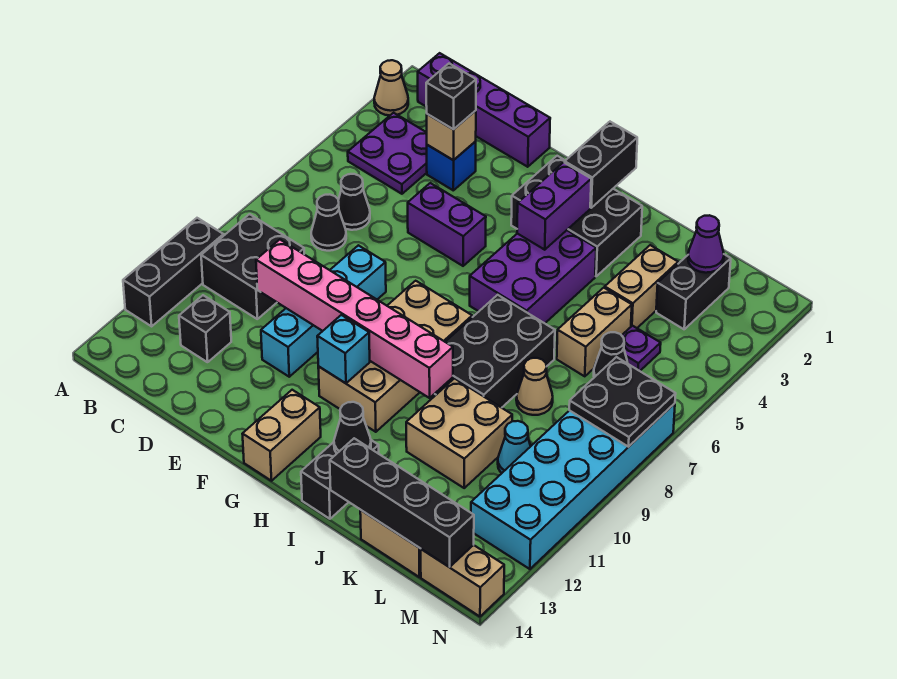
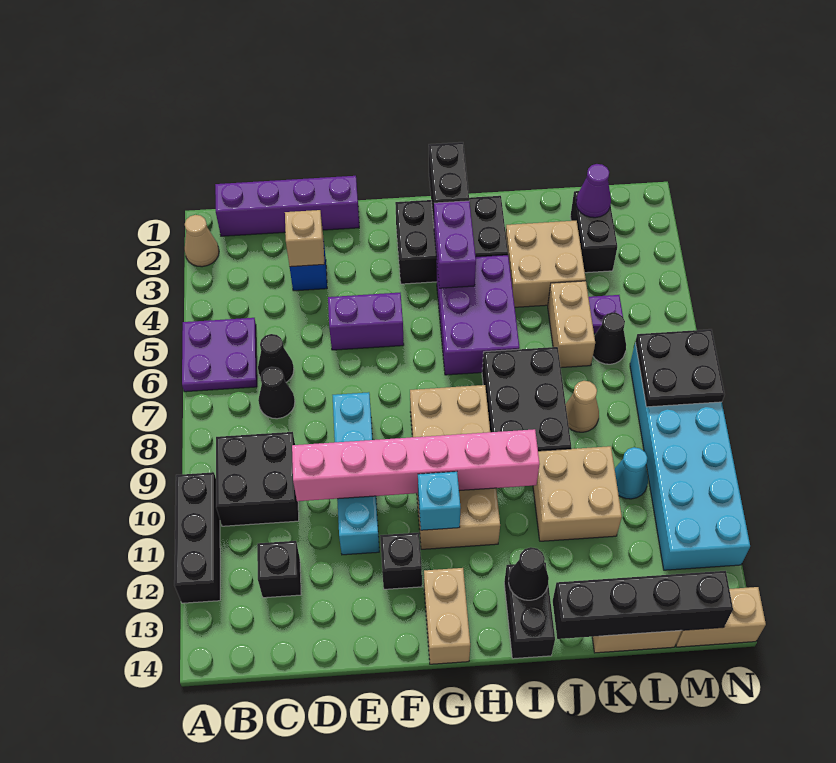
purple 2x2 plate [348,113,427,194] -> purple 2x2 plate moved to [182,318,257,392]
black 1x1 brick [426,64,476,129] -> black 1x1 brick moved to [380,532,422,589]
tan 1x2 brick [605,245,678,328] -> tan 2x2 brick [506,221,586,307]

